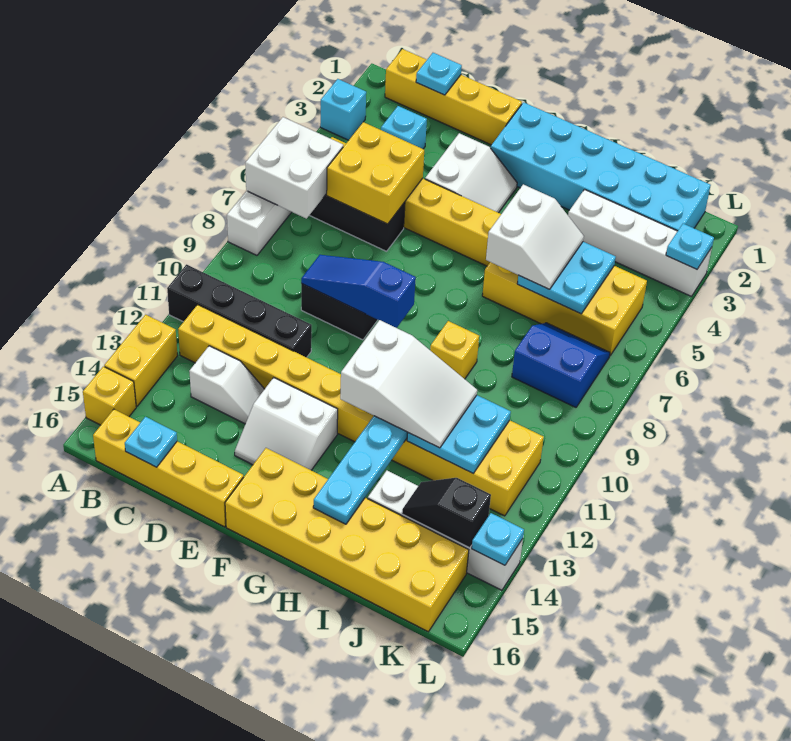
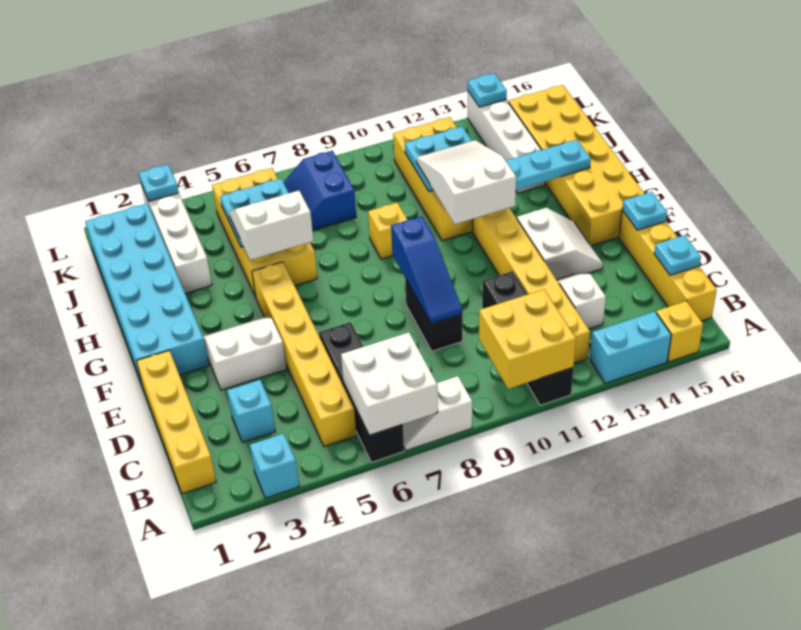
yellow 1x2 brick [104,315,178,406] -> cyan 1x2 brick [590,312,671,383]
cyan 1x1 plate [416,53,462,95] -> cyan 1x1 plate moved to [622,192,667,230]
yellow 2x2 brick [327,122,424,224] -> yellow 2x2 brick moved to [479,289,576,389]
black 1x2 slope [402,478,491,548] -> none

